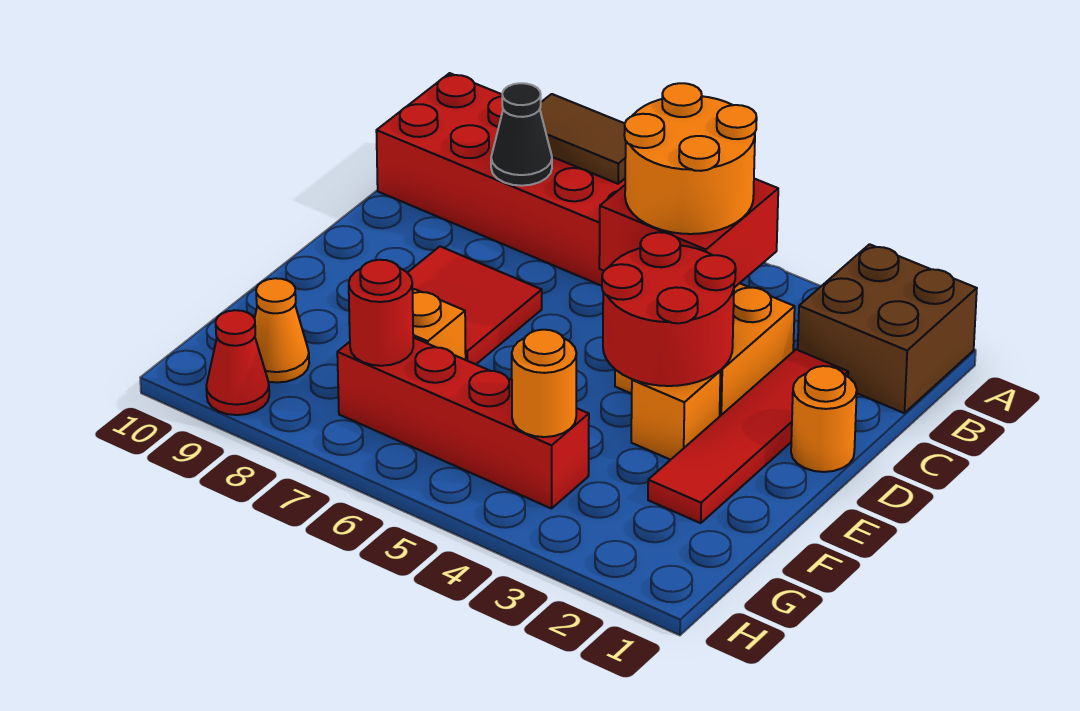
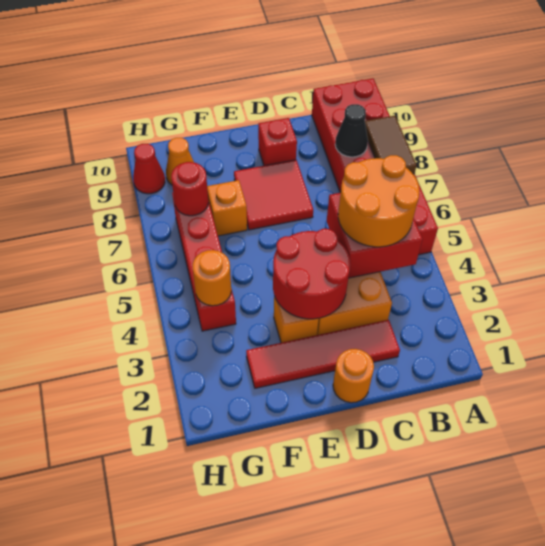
brown 2x2 brick [798,244,977,413] -> none
none -> red 1x1 brick [258,118,297,166]

